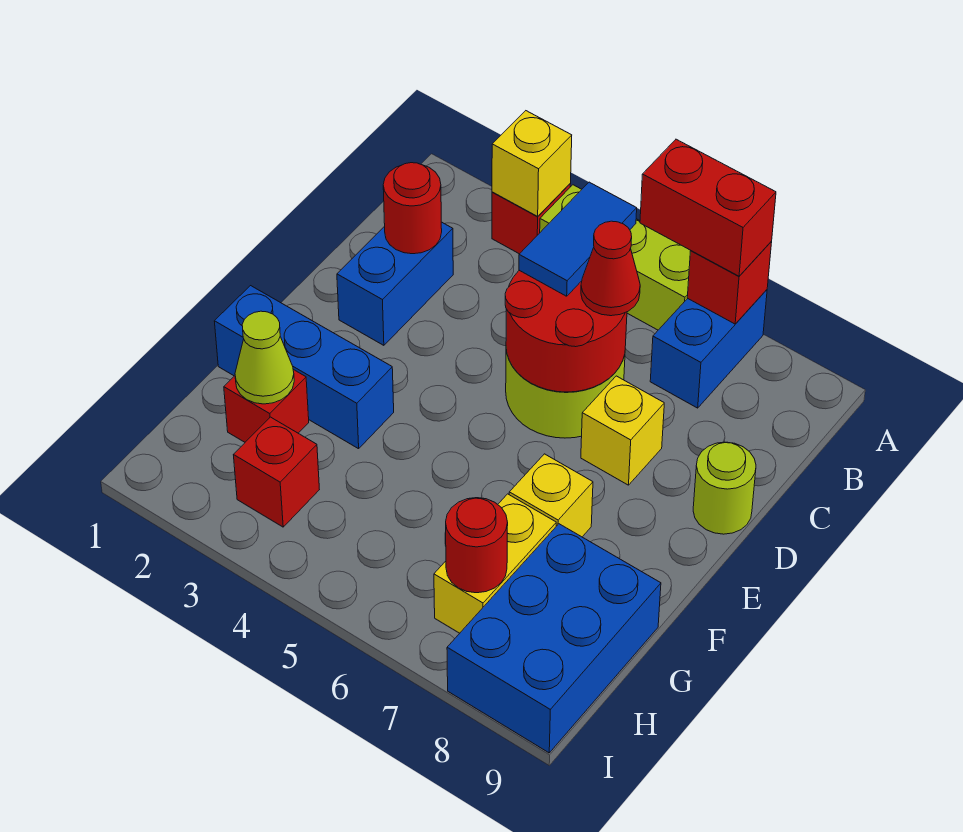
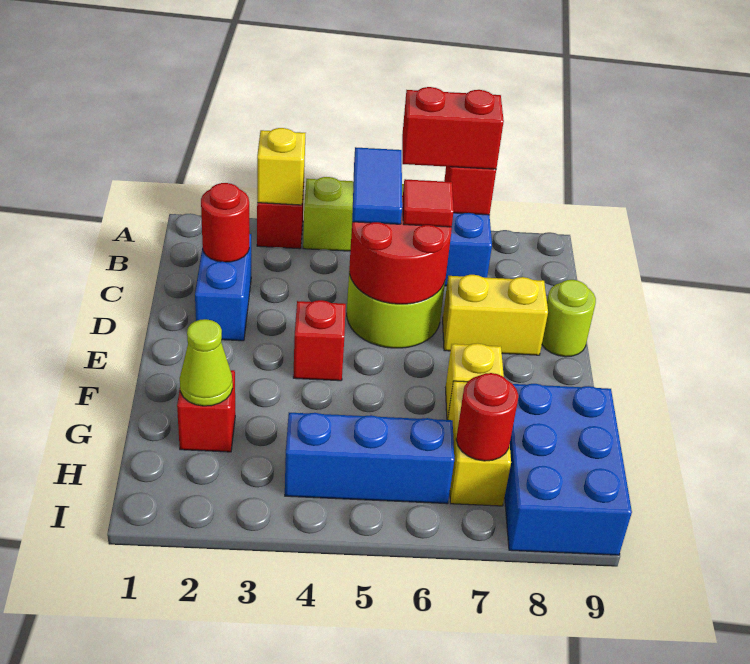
red 1x1 cone [581,221,640,316] -> red 1x1 tile [403,179,454,227]
yellow 1x1 brick [581,376,664,485] -> yellow 1x2 brick [443,275,548,355]
blue 1x3 brick [214,286,394,449] -> blue 1x3 brick moved to [285,413,454,504]
red 1x1 brick [234,417,319,527] -> red 1x1 brick moved to [293,300,346,381]

